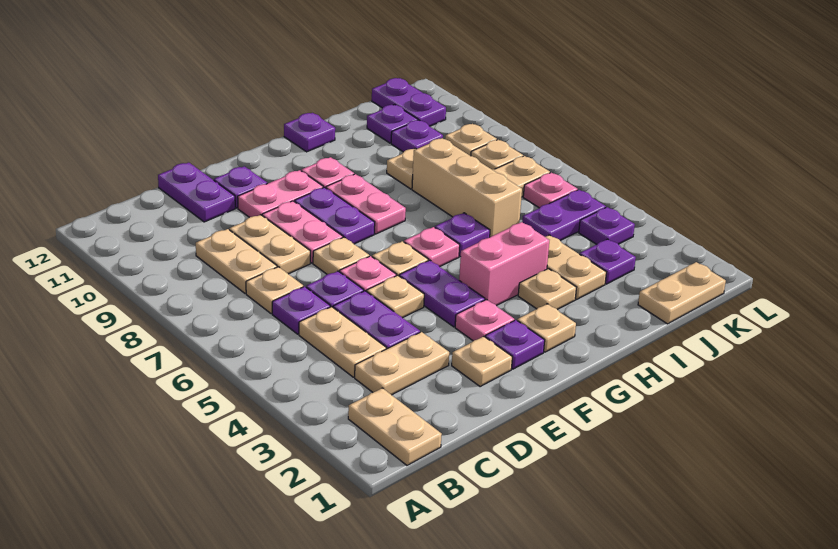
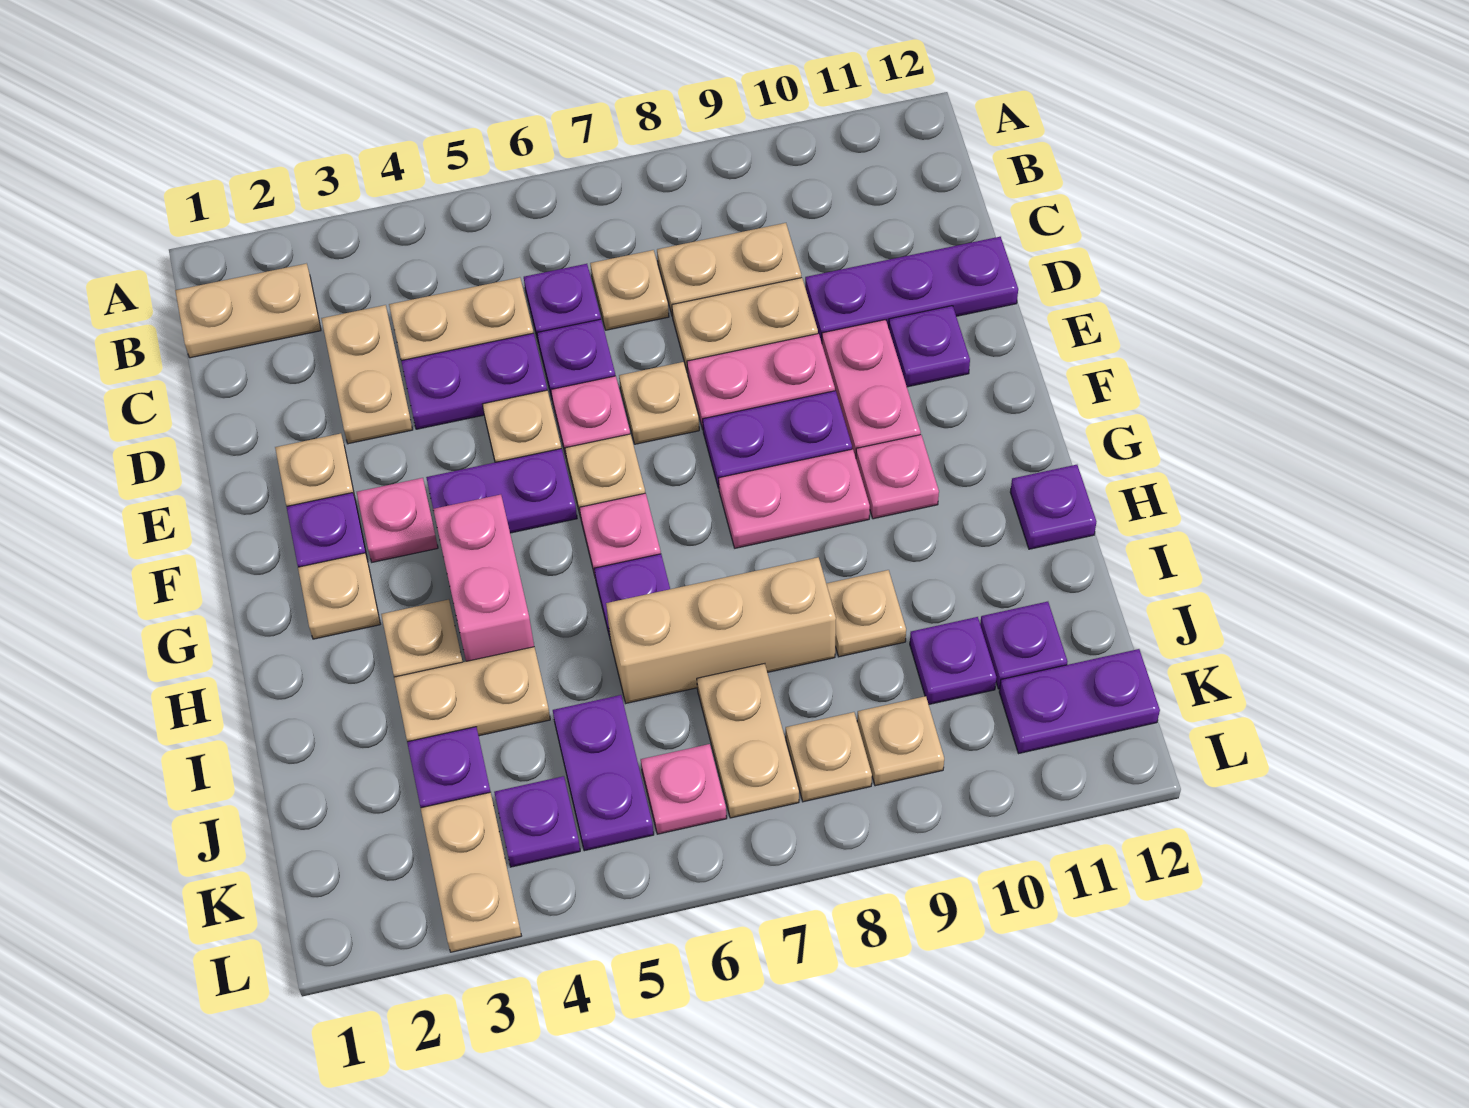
purple 1x2 plate [158,163,235,222] -> purple 1x3 plate [805,237,1018,343]
tan 1x2 plate [638,262,726,324] -> tan 1x2 plate moved to [421,792,521,952]

